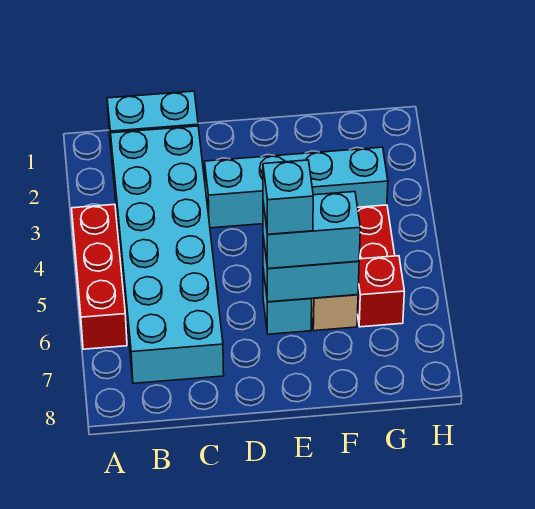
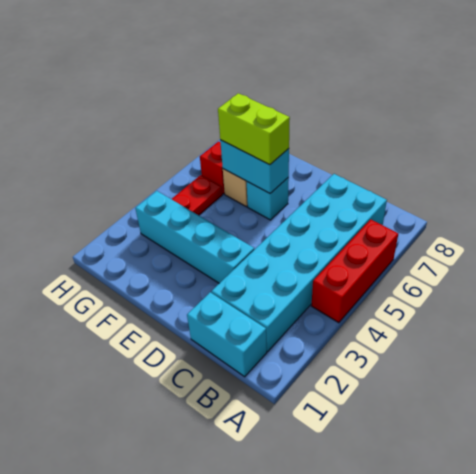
cyan 1x2 brick [263,192,360,269] -> lime 1x2 brick [218,93,290,165]
cyan 1x1 brick [263,160,313,234] -> none

